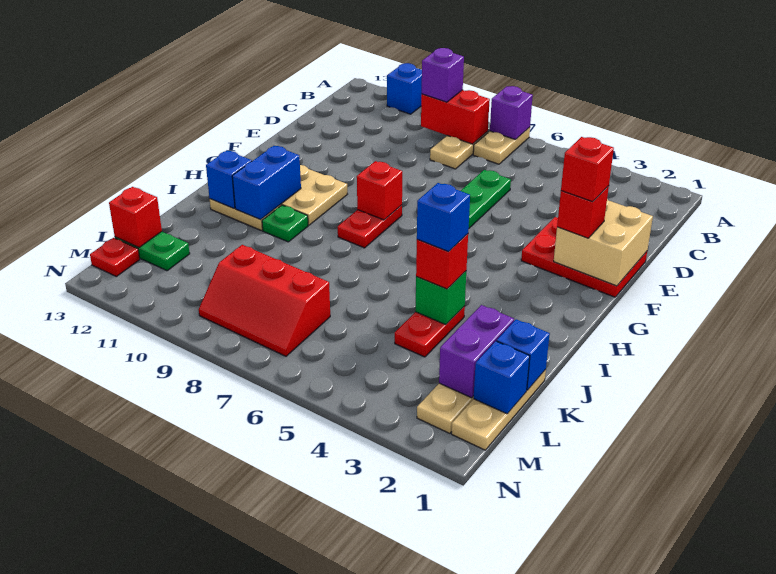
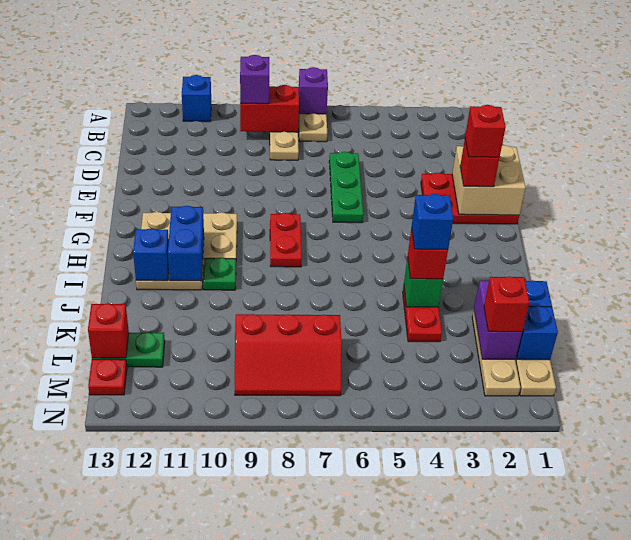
red 1x1 brick [357,161,402,220] -> red 1x1 brick moved to [484,276,529,332]

